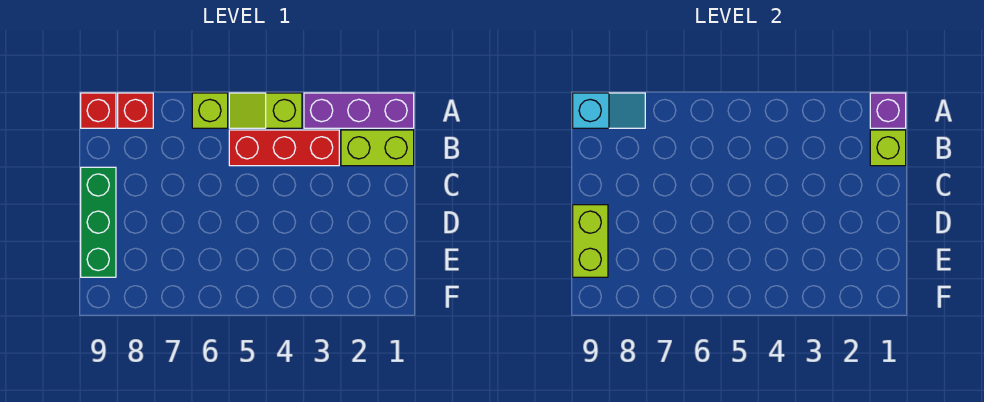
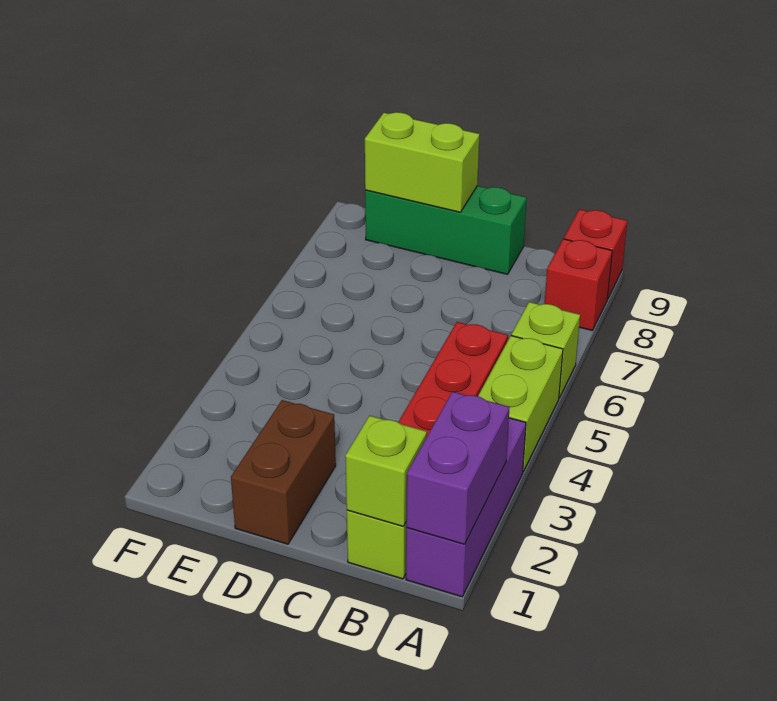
purple 1x1 brick [870,93,906,128] -> purple 1x2 brick [406,392,510,544]
lime 1x2 slope [229,93,302,128] -> lime 1x2 brick [478,336,563,471]
cyan 1x2 slope [573,93,645,128] -> none
none -> brown 1x2 brick [231,400,336,544]

